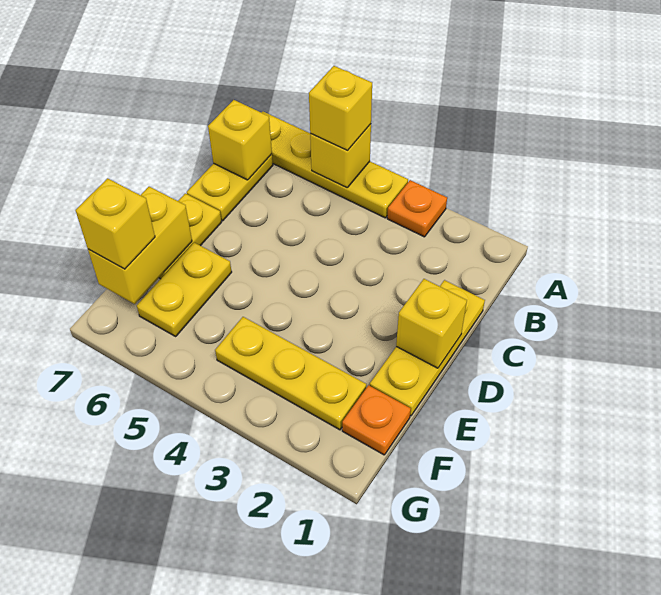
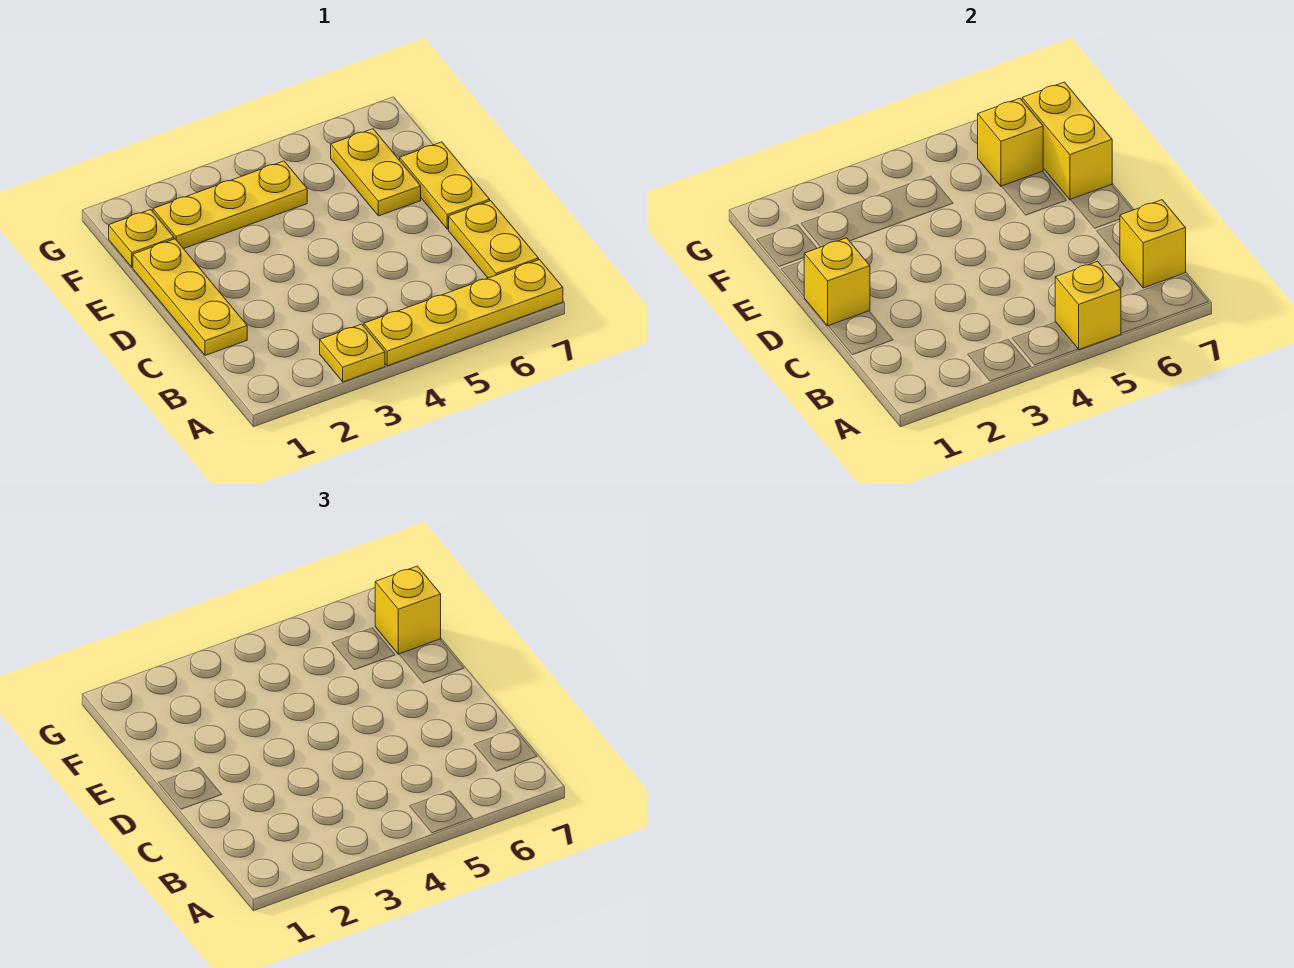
orange 1x1 plate [387,180,447,237] -> yellow 1x1 plate [320,324,385,382]
yellow 1x1 brick [309,66,372,151] -> yellow 1x1 brick moved to [978,98,1043,187]
orange 1x1 plate [342,385,411,455] -> yellow 1x1 plate [109,210,174,267]

